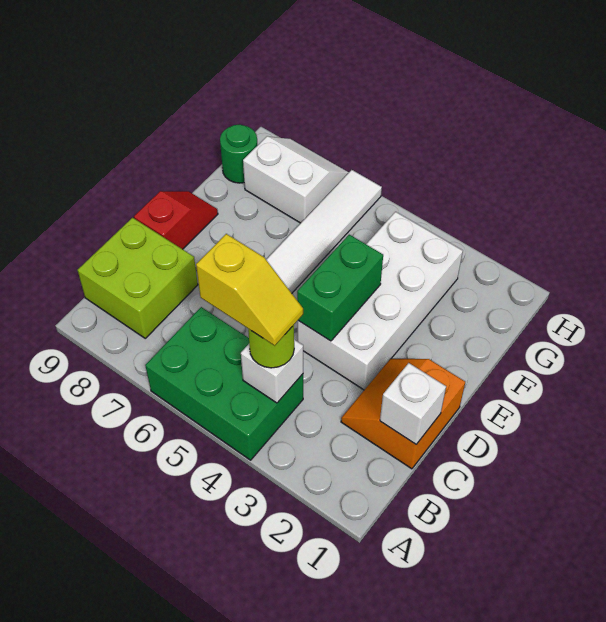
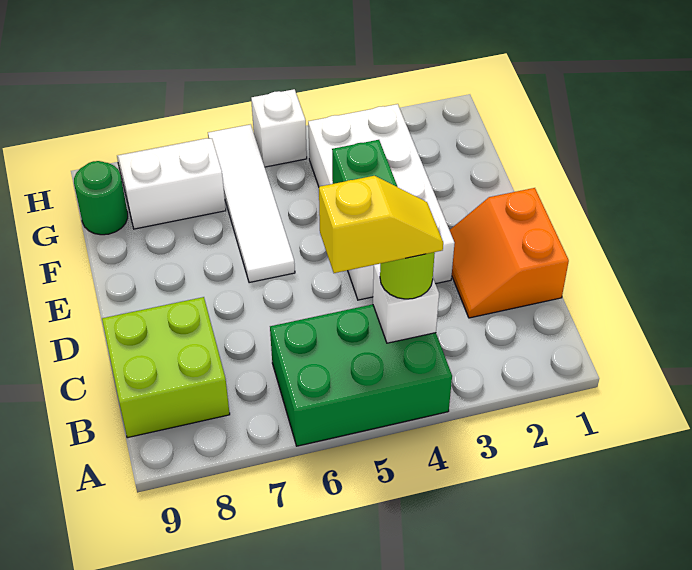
white 1x1 brick [380,363,446,444] -> white 1x1 brick moved to [251,89,307,167]
red 1x2 slope [134,191,218,249] -> none

